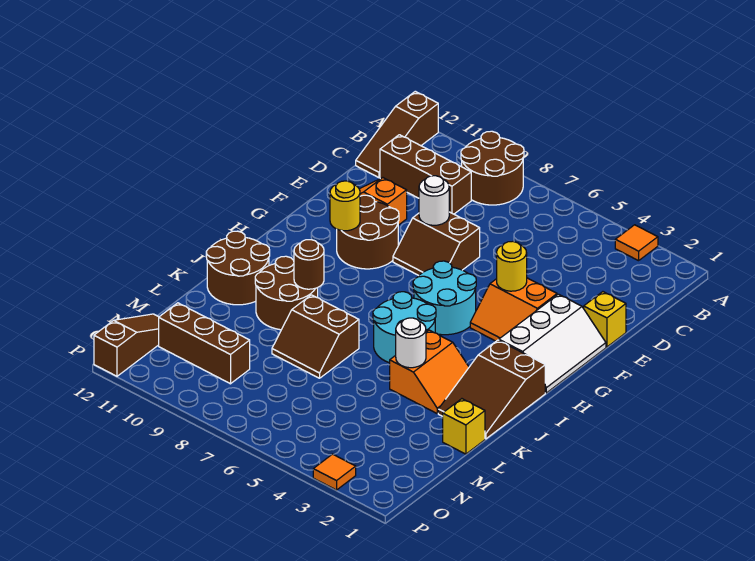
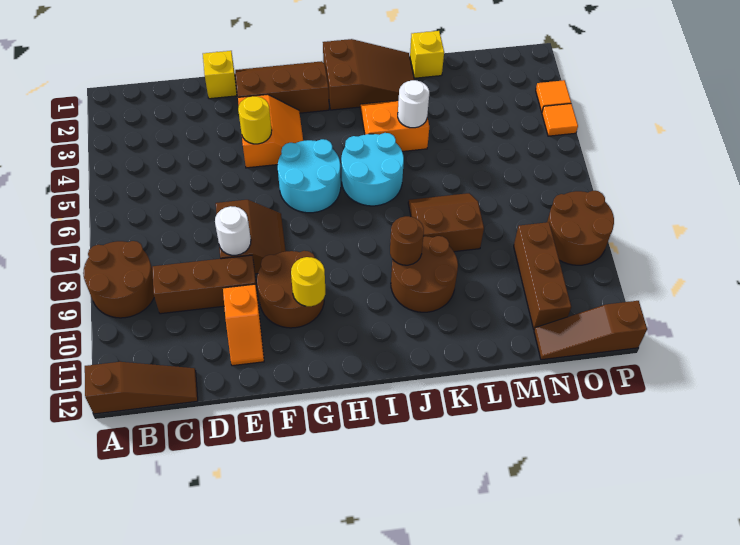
orange 1x1 tile [615,225,658,261] -> orange 1x1 tile moved to [542,104,578,136]
brown 1x3 brick [380,135,471,214] -> brown 1x3 brick turned to [152,255,258,314]
white 2x3 slope [499,294,606,393] -> brown 2x3 slope [235,61,329,113]
brown 2x2 round brick [206,231,270,305] -> brown 2x2 round brick moved to [547,191,614,265]
brown 2x2 slope [272,295,359,378] -> brown 2x2 slope turned to [408,193,484,252]

